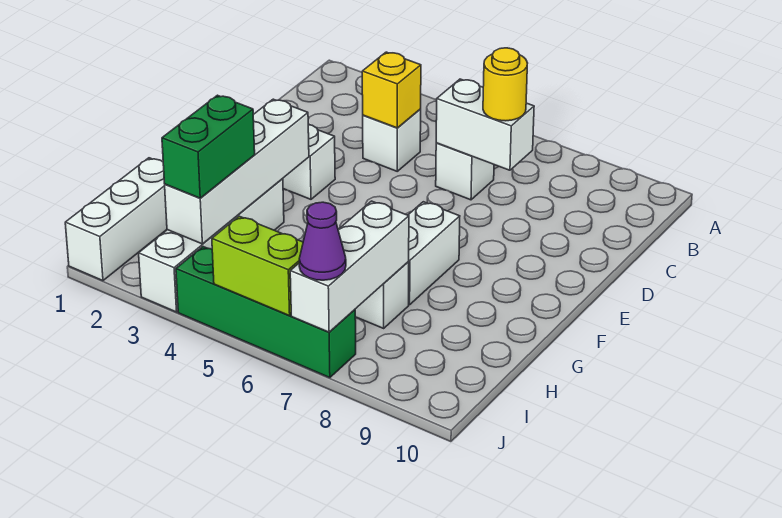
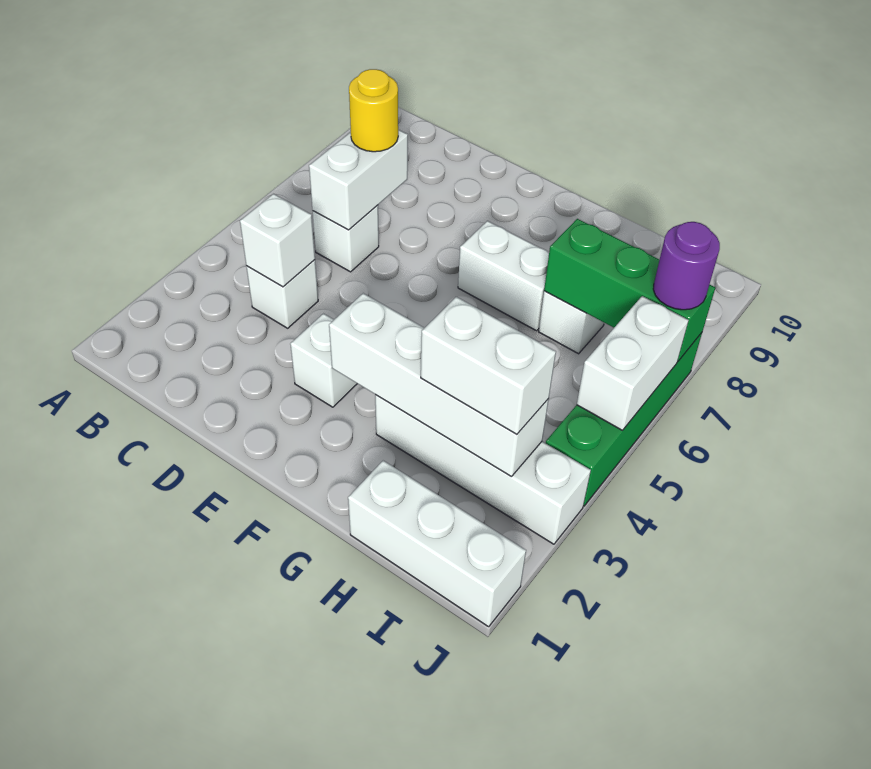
yellow 1x1 brick [362,52,421,128] -> white 1x1 brick [240,194,315,287]
green 1x2 brick [162,95,255,198] -> white 1x2 brick [421,297,556,434]
white 1x3 brick [290,201,409,332] -> green 1x3 brick [544,219,715,361]
lime 1x2 brick [212,216,303,316] -> white 1x2 brick [577,296,689,430]
purple 1x1 cone [299,202,346,280] -> purple 1x1 round brick [653,222,720,310]

